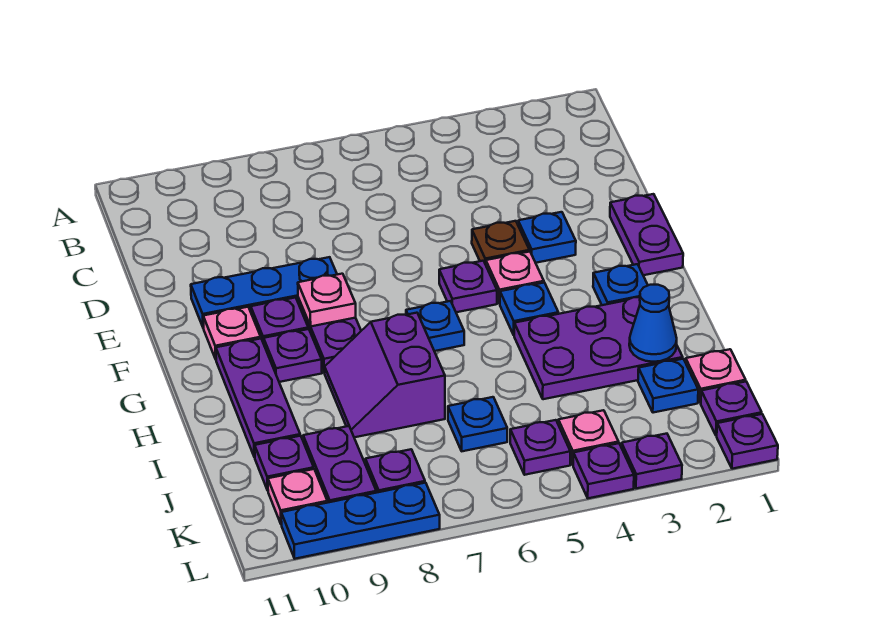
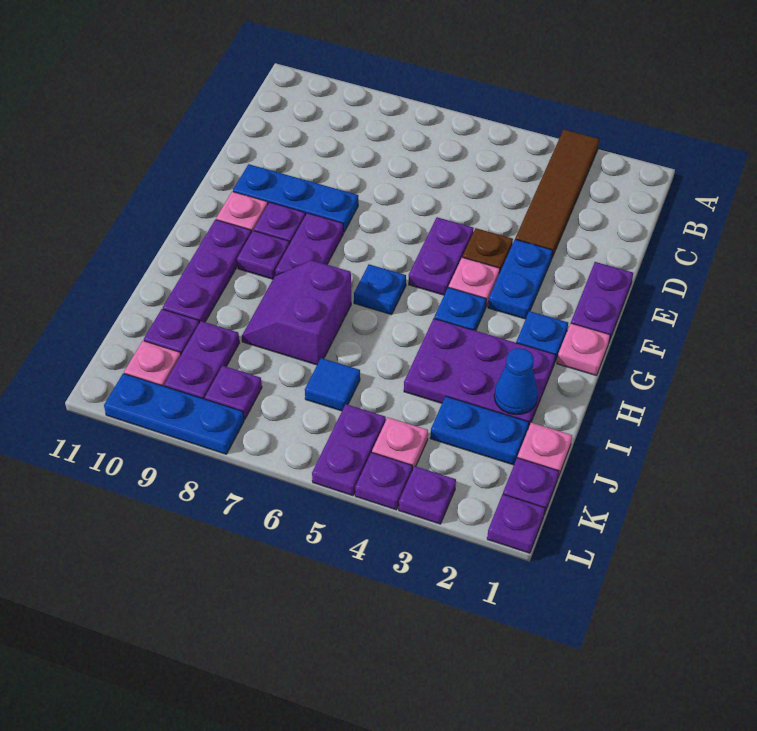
none -> brown 1x4 tile [515,130,599,258]
blue 1x1 plate [518,212,576,263] -> blue 1x2 plate [488,239,553,319]
purple 1x1 plate [439,261,497,312] -> purple 1x2 plate [409,217,474,295]
pink 1x1 plate [298,274,356,326] -> pink 1x1 plate moved to [557,323,610,376]
blue 1x1 plate [638,359,698,413] -> blue 1x2 plate [430,396,529,465]
blue 1x1 plate [448,397,507,451] -> blue 1x1 tile [305,358,360,411]
purple 1x1 plate [510,420,570,475] -> purple 1x2 plate [312,404,386,496]

